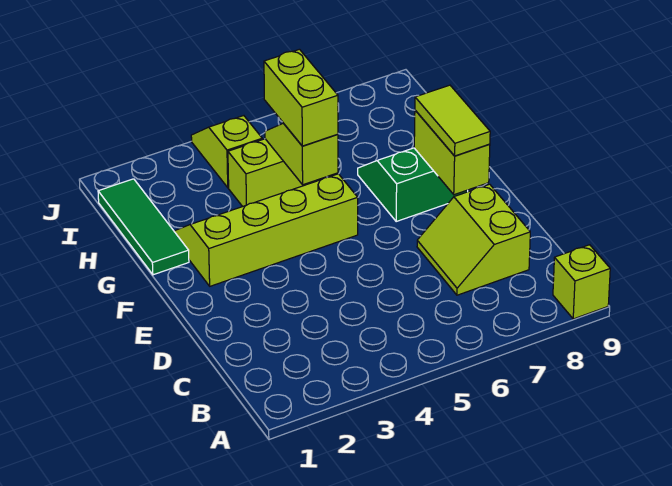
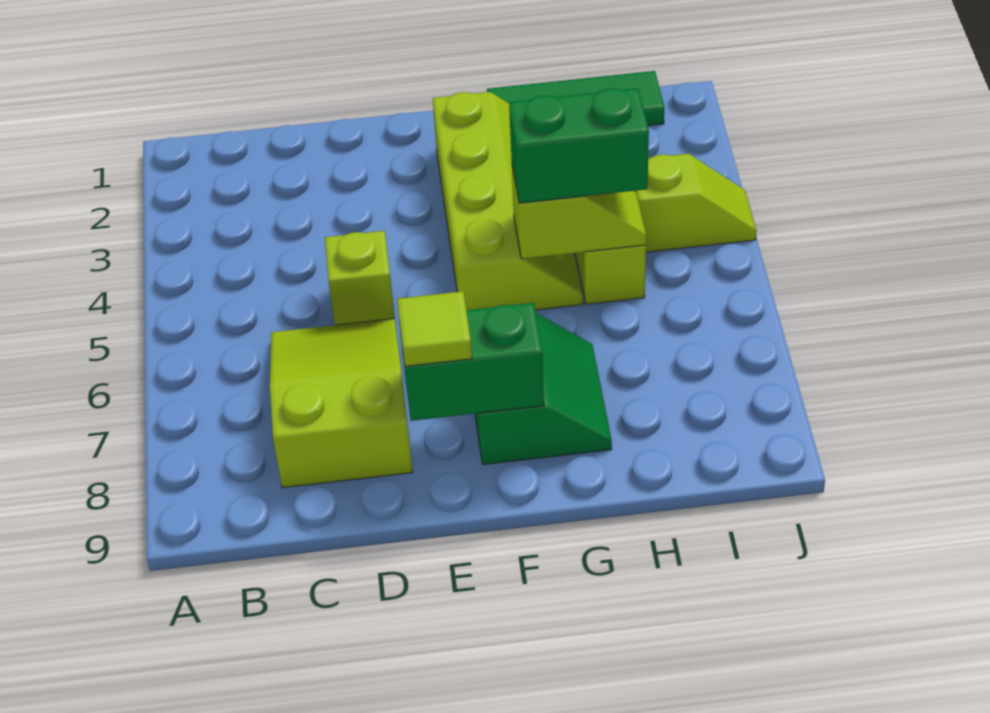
lime 1x1 brick [553,245,610,319] -> lime 1x1 brick moved to [325,231,395,325]
lime 2x2 slope [417,184,530,295] -> lime 2x3 slope [270,318,413,488]
lime 1x2 brick [414,110,490,195] -> green 1x2 brick [400,303,544,421]
lime 1x2 tile [415,85,490,156] -> lime 1x1 tile [397,291,472,366]
lime 1x2 brick [264,49,338,146] -> green 1x2 brick [509,88,649,203]

